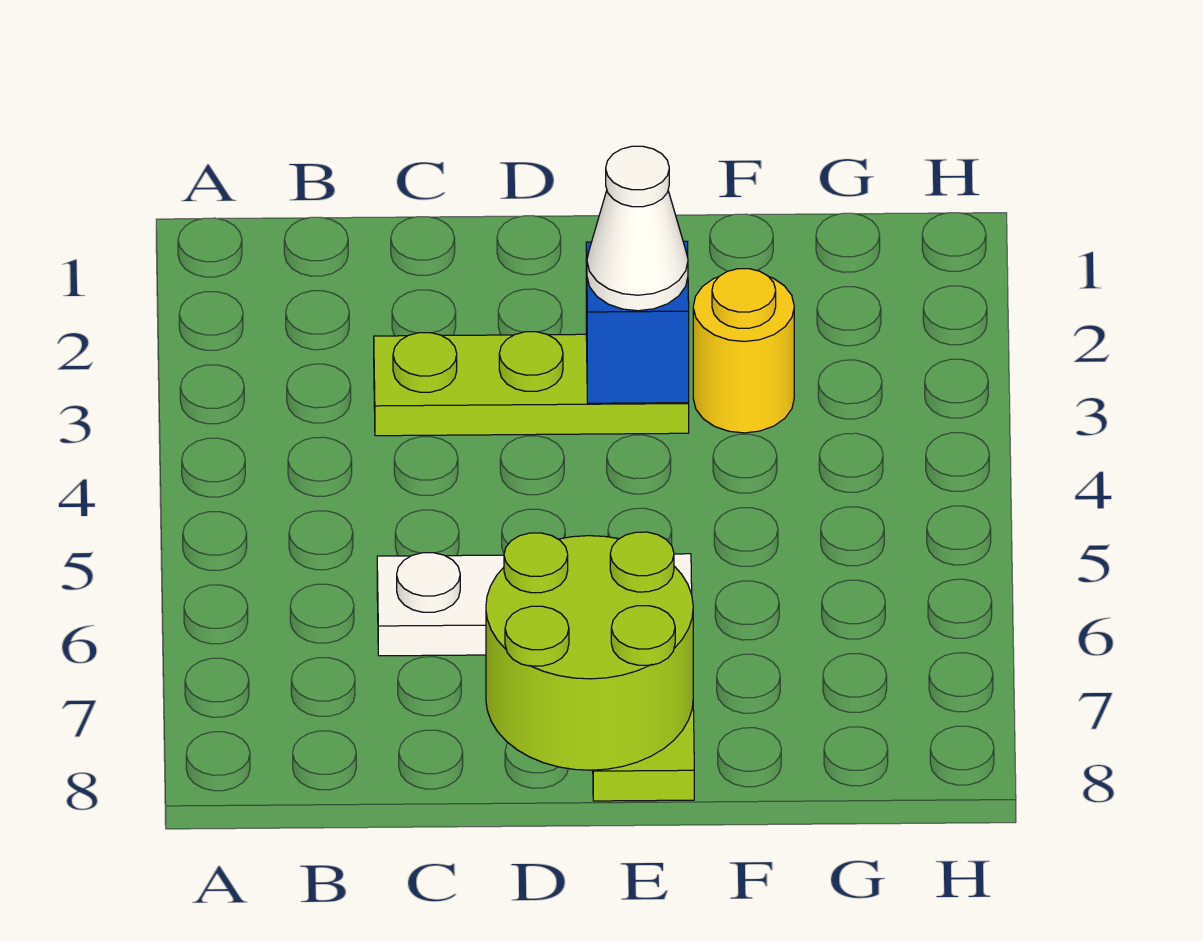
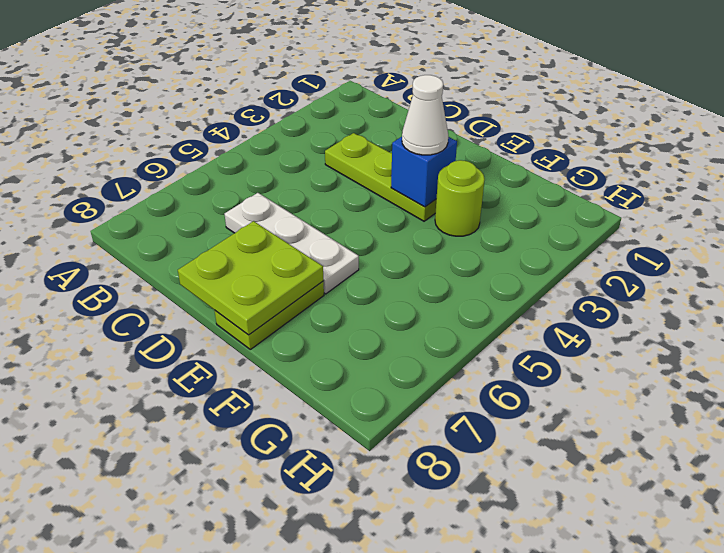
lime 2x2 round brick [486,532,693,770] -> lime 2x2 plate [178,221,323,335]
yellow 1x1 round brick [693,269,794,433] -> lime 1x1 round brick [435,160,485,236]

